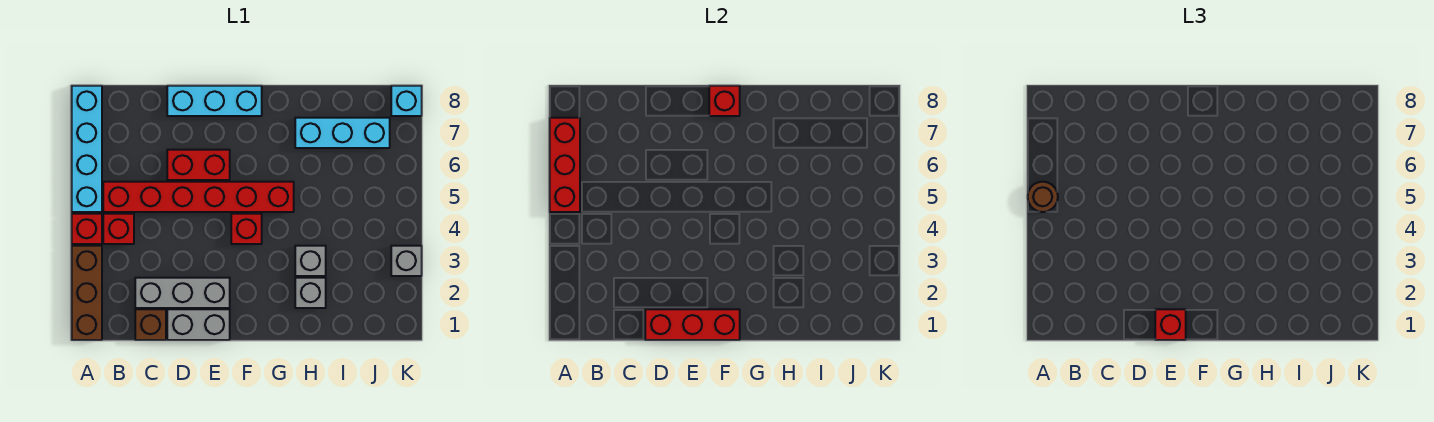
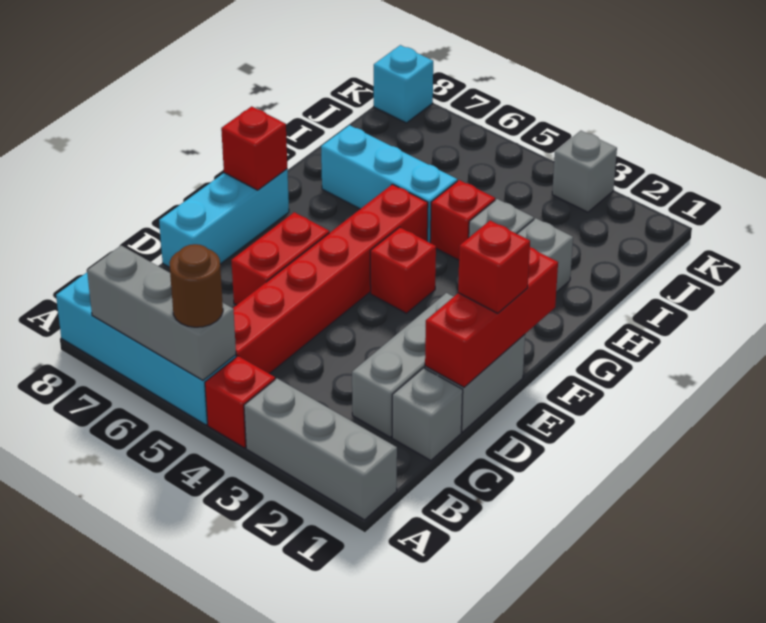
brown 1x3 brick [72,246,102,340] -> grey 1x3 brick [244,379,397,520]
red 1x3 brick [550,118,580,212] -> grey 1x3 brick [87,246,236,380]
red 1x1 brick [103,214,134,244] -> red 1x1 brick moved to [430,180,495,260]
brown 1x1 brick [135,309,166,340] -> grey 1x1 brick [392,368,463,461]
cyan 1x3 brick [295,118,390,148] -> cyan 1x3 brick turned to [321,125,457,243]

